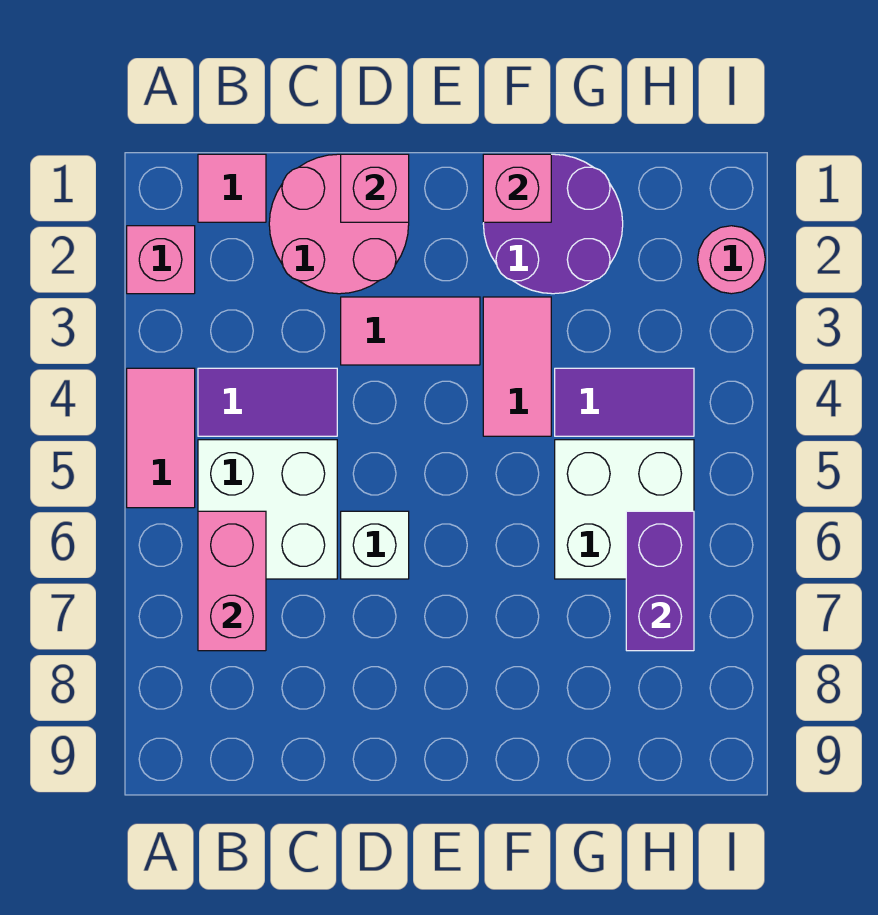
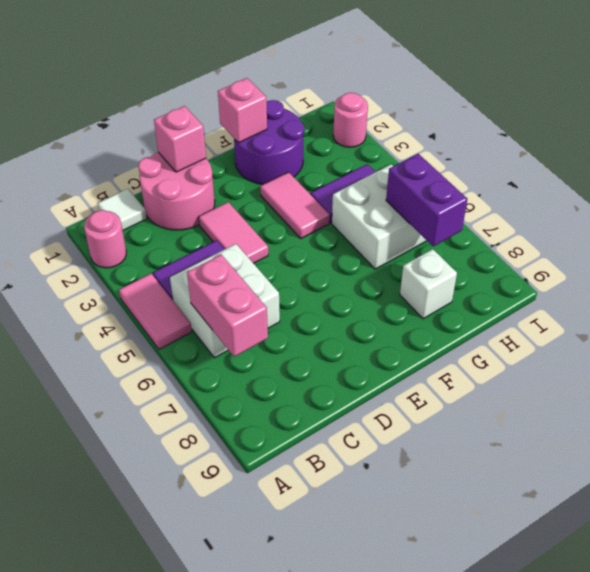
pink 1x1 brick [127,226,195,294] -> pink 1x1 round brick [84,210,126,268]
pink 1x1 tile [198,154,266,222] -> white 1x1 tile [98,189,147,230]
pink 1x2 tile [341,297,480,365] -> pink 1x2 tile turned to [199,202,268,263]
white 1x1 brick [341,511,409,579] -> white 1x1 brick moved to [400,249,457,319]

